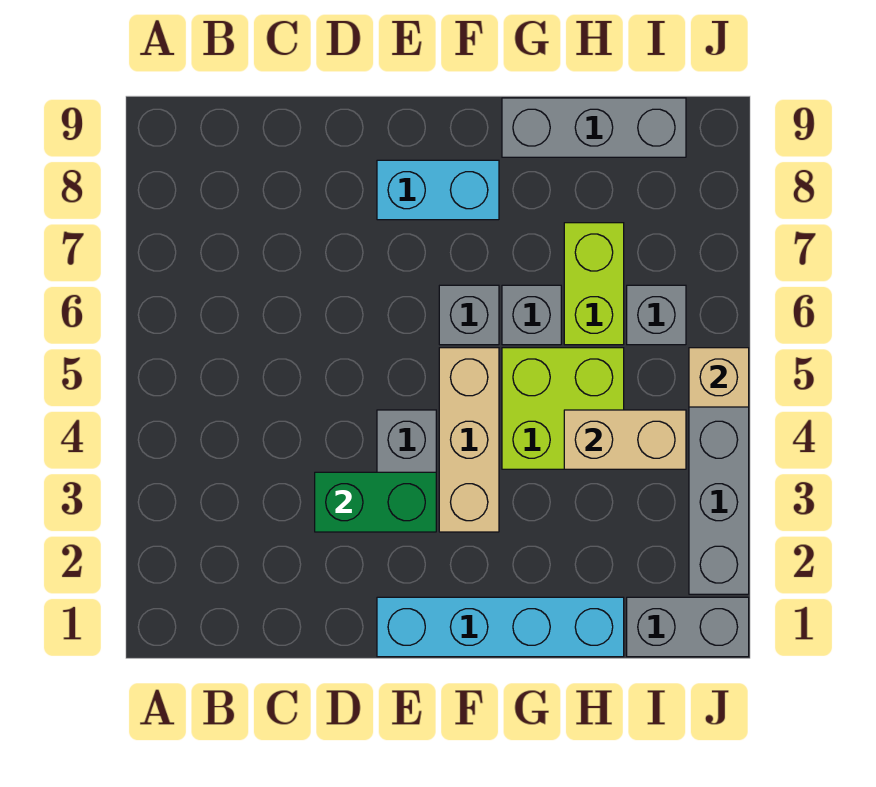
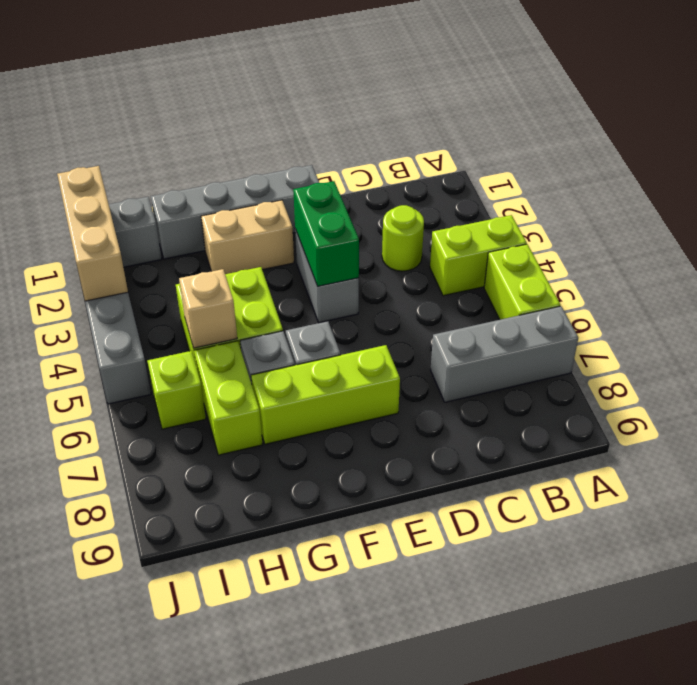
none -> lime 1x2 brick [430,215,527,296]
none -> lime 1x2 brick [484,244,560,320]
none -> lime 1x1 round brick [382,205,424,271]
green 1x2 brick [315,472,436,532] -> green 1x2 brick turned to [293,181,359,286]
cyan 1x4 brick [377,597,624,657] -> grey 1x4 brick [151,165,319,259]
none -> lime 1x3 brick [251,345,400,444]
cyan 1x2 brick [377,160,499,220] -> none
tan 1x3 brick [439,348,499,532] -> tan 1x3 brick moved to [57,166,128,301]
grey 1x3 brick [502,98,686,157] -> grey 1x3 brick moved to [430,306,578,402]
tan 1x2 brick [564,410,686,469] -> tan 1x2 brick moved to [201,200,294,274]
grey 1x1 brick [627,285,686,345] -> lime 1x1 brick [147,351,206,429]
tan 1x1 brick [689,348,749,407] -> tan 1x1 brick moved to [179,269,237,348]

